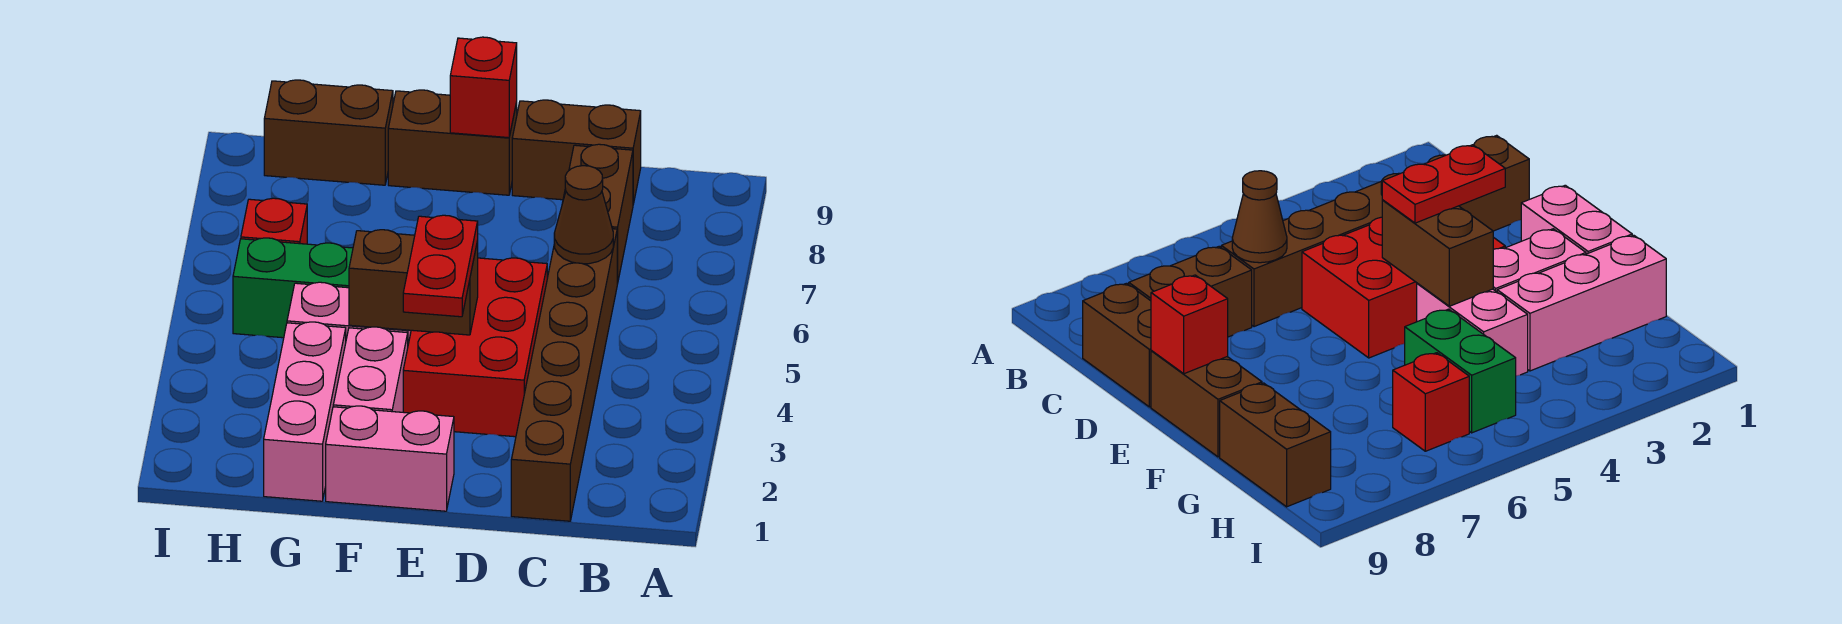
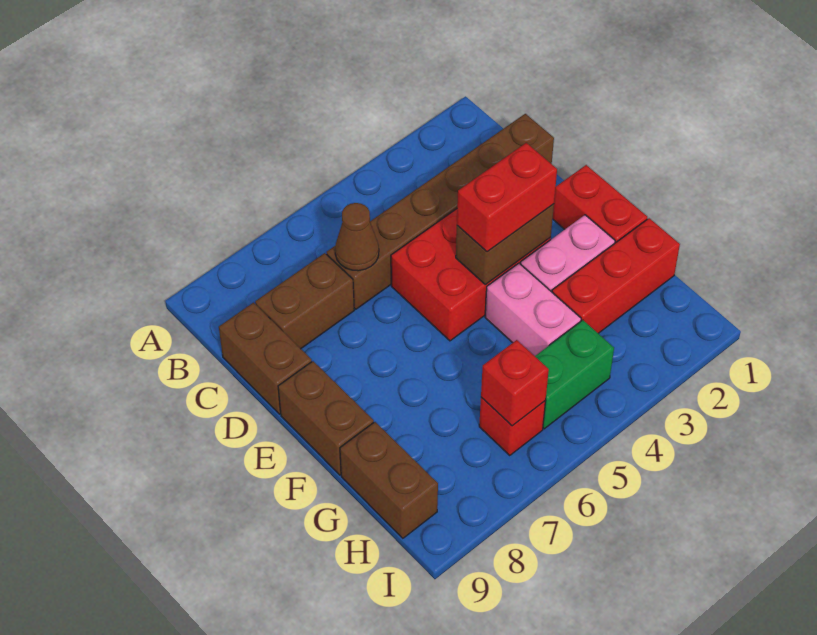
pink 1x2 brick [326,406,454,511] -> red 1x2 brick [553,165,647,243]
red 1x2 plate [403,215,478,317] -> red 1x2 brick [457,143,557,252]
brown 1x2 brick [349,230,478,335] -> brown 1x2 brick turned to [456,204,554,285]
red 1x1 brick [450,37,517,138] -> red 1x1 brick moved to [481,340,549,426]
pink 1x3 brick [264,322,346,501] -> red 1x3 brick [552,218,680,333]
green 1x2 brick [233,238,353,338] -> green 1x2 brick turned to [535,320,614,429]

